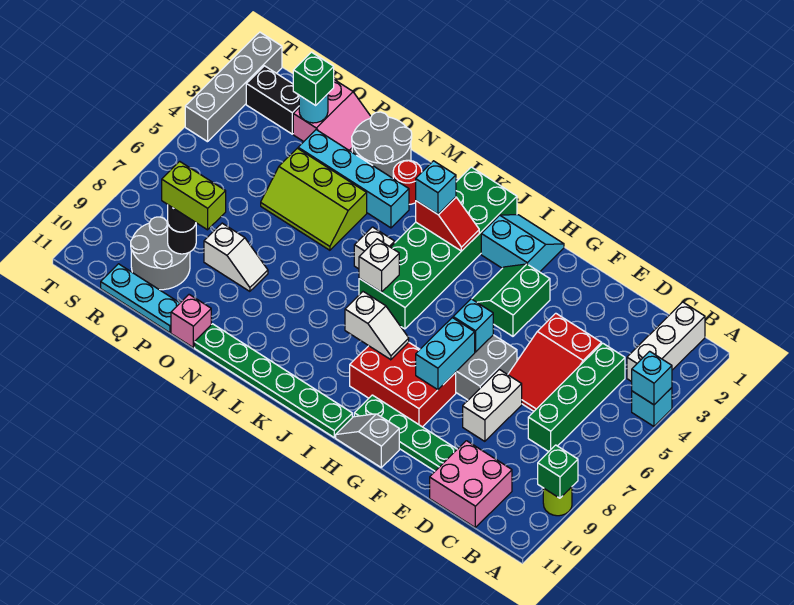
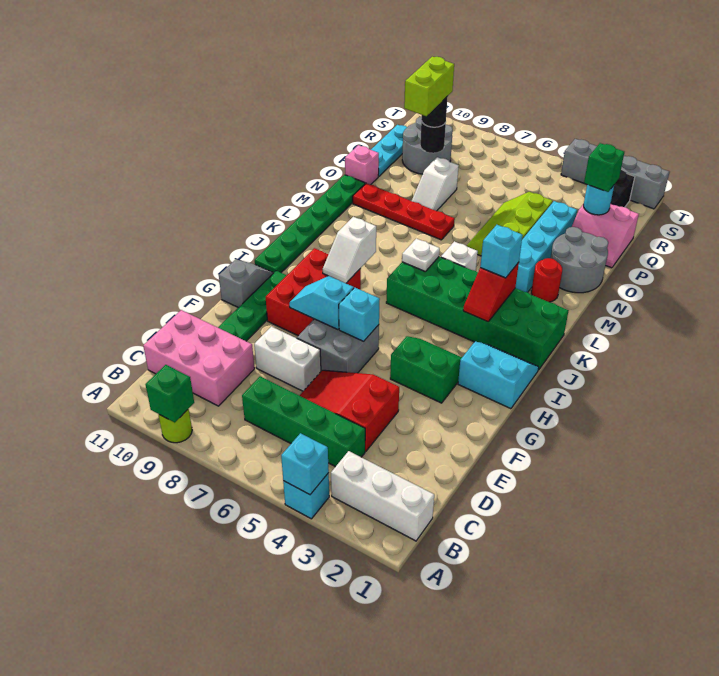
pink 2x2 brick [430,441,512,527] -> pink 2x3 brick [143,310,255,406]
cyan 1x2 brick [416,318,475,390] -> cyan 1x2 slope [289,276,354,330]
cyan 2x2 slope [481,215,564,272] -> cyan 2x2 slope turned to [458,342,539,409]
white 1x1 brick [359,239,399,292] -> white 1x1 plate [402,239,440,272]
none -> red 1x4 plate [353,183,455,240]

